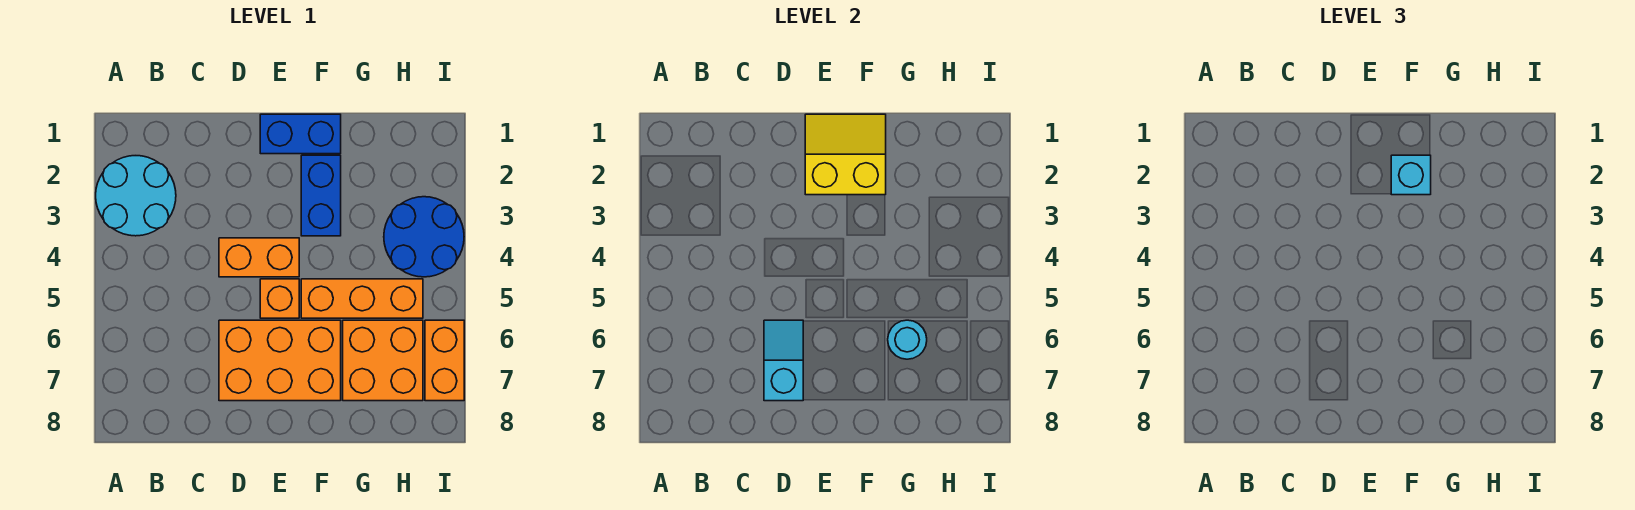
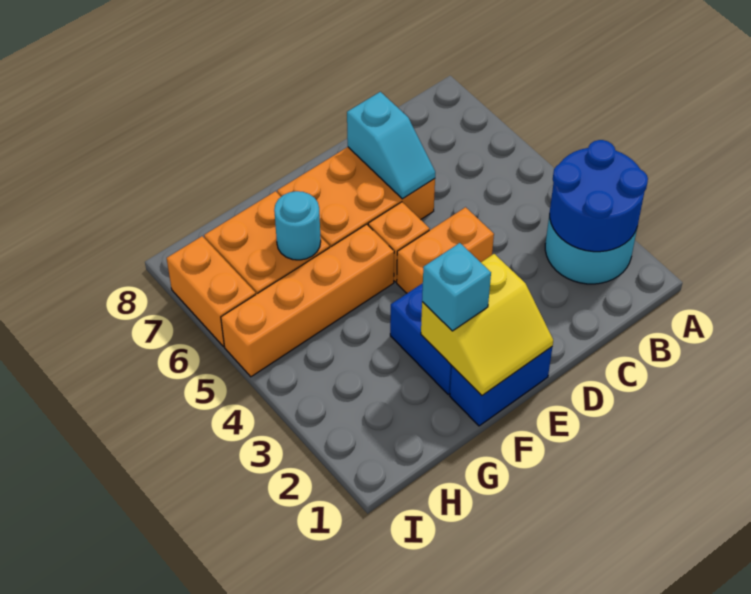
orange 1x3 brick [301,279,423,318] -> orange 1x4 brick [221,224,394,377]
blue 2x2 round brick [384,197,464,277] -> blue 2x2 round brick moved to [550,140,648,252]

